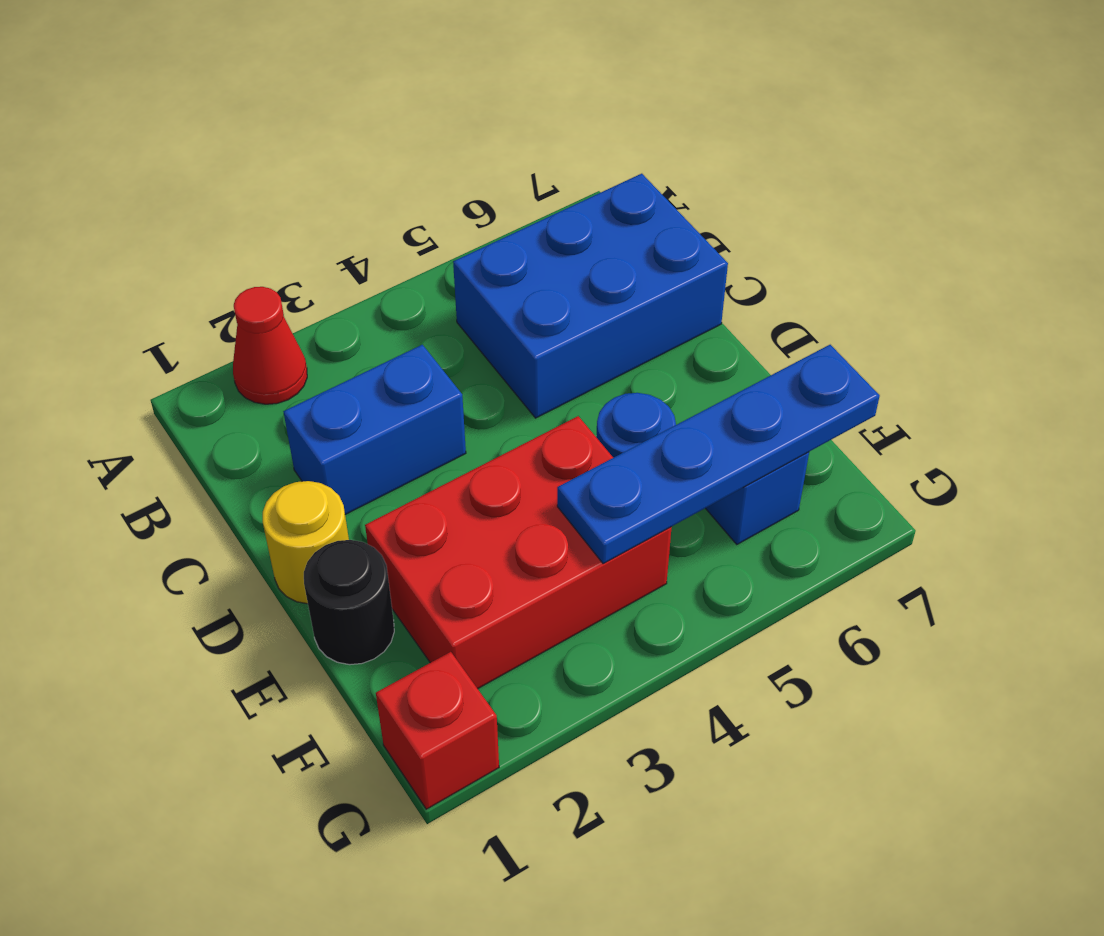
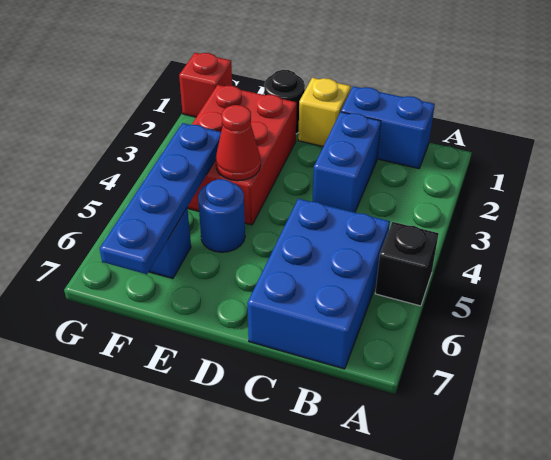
red 1x1 cone [233,287,307,404] -> red 1x1 cone moved to [216,105,261,181]
none -> black 1x1 brick [375,222,439,306]
none -> blue 1x2 brick [341,86,435,169]
yellow 1x1 round brick [263,481,349,604] -> yellow 1x1 brick [298,78,351,147]

